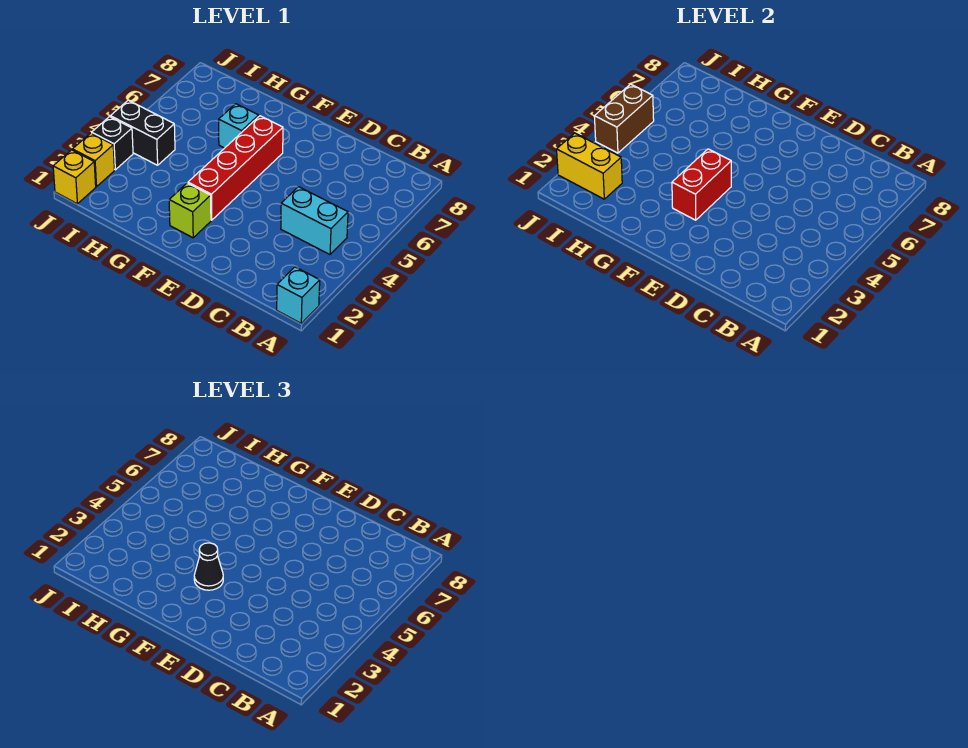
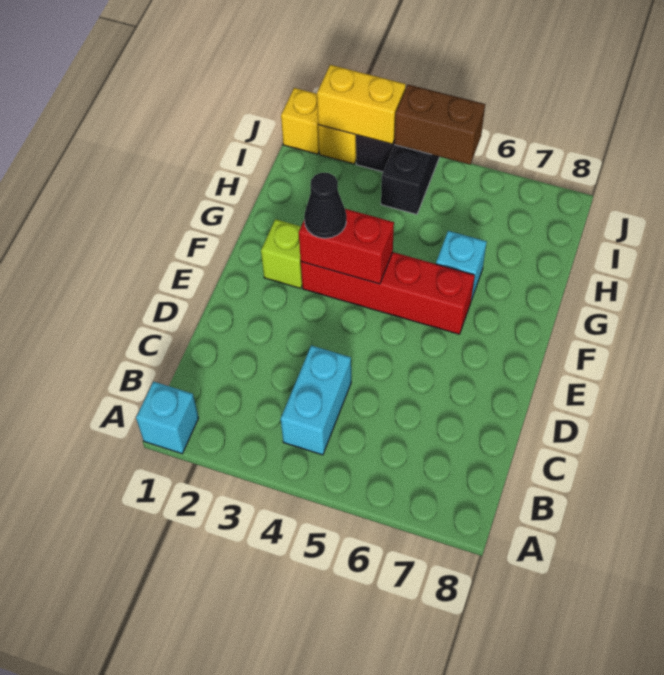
yellow 1x2 brick [557,133,622,199] -> yellow 1x2 brick turned to [317,65,406,144]

